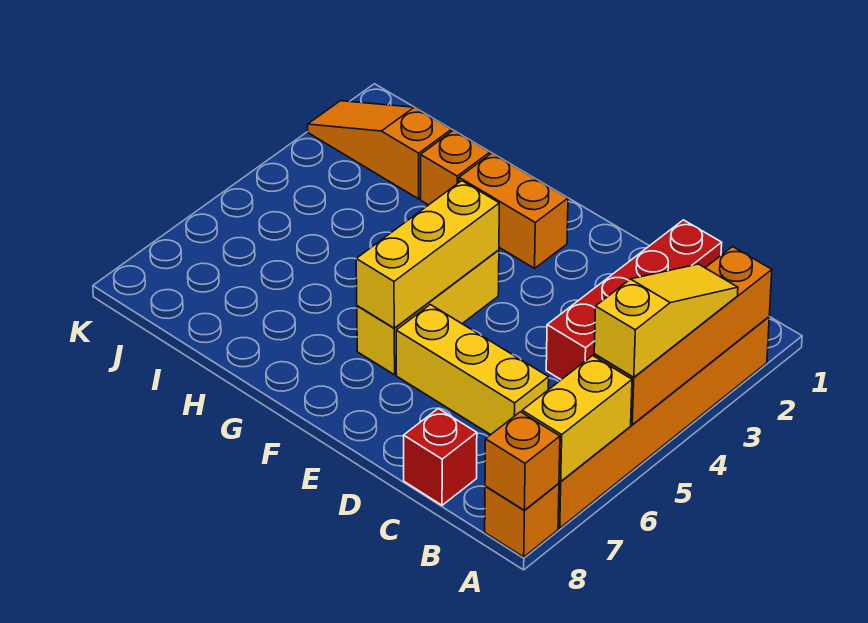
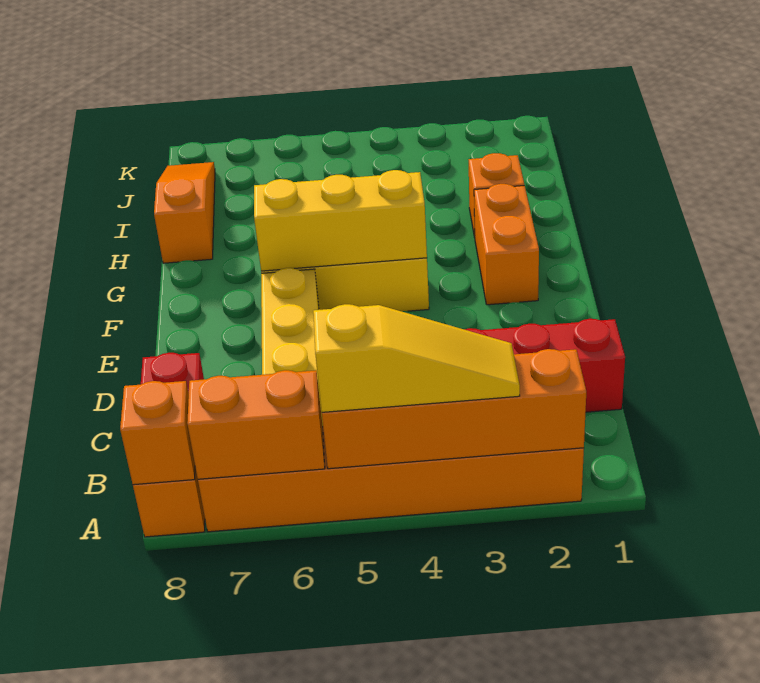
yellow 1x2 brick [522,356,632,482] -> orange 1x2 brick [187,370,325,479]
orange 1x3 slope [308,101,452,199] -> orange 1x3 slope moved to [154,162,215,263]

